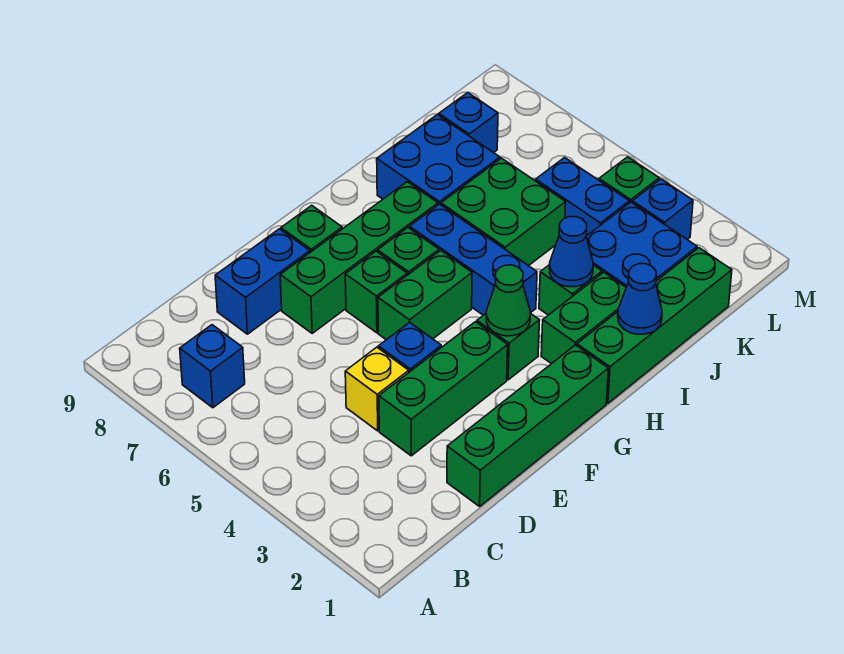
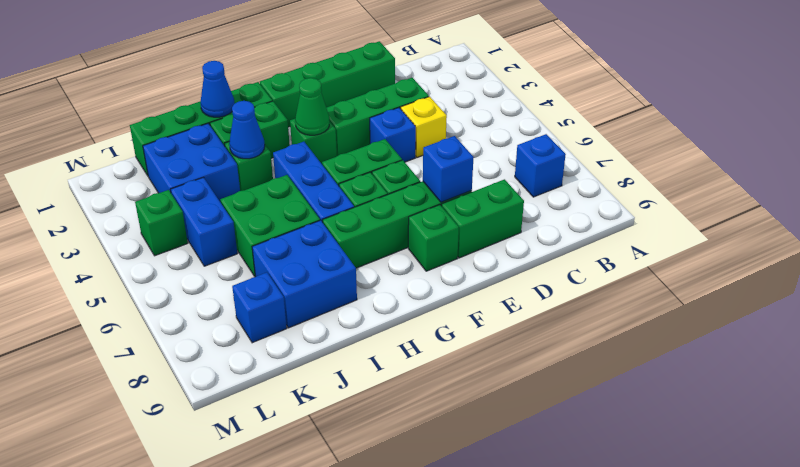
blue 1x2 brick [215,229,310,334] -> green 1x2 brick [442,179,524,258]
blue 1x1 brick [632,179,693,239] -> blue 1x1 brick moved to [423,136,474,202]

